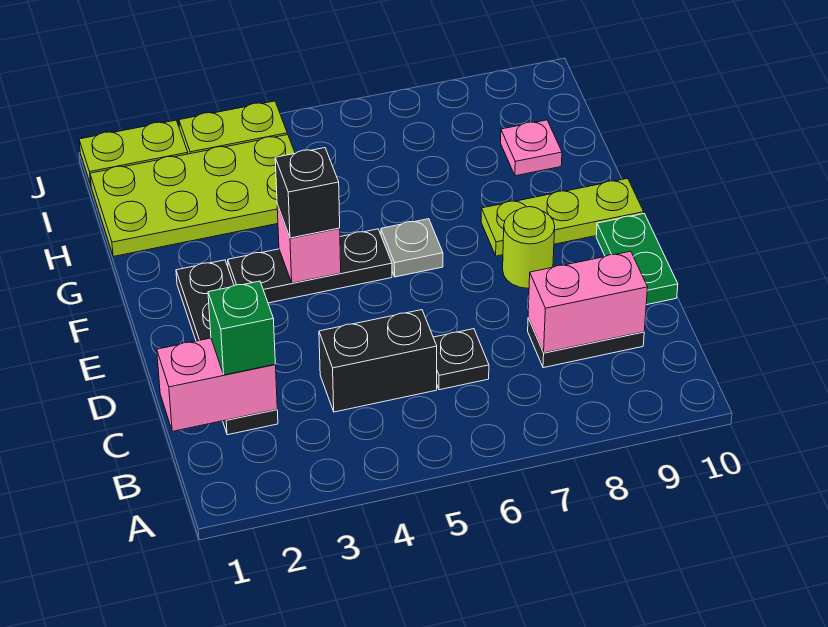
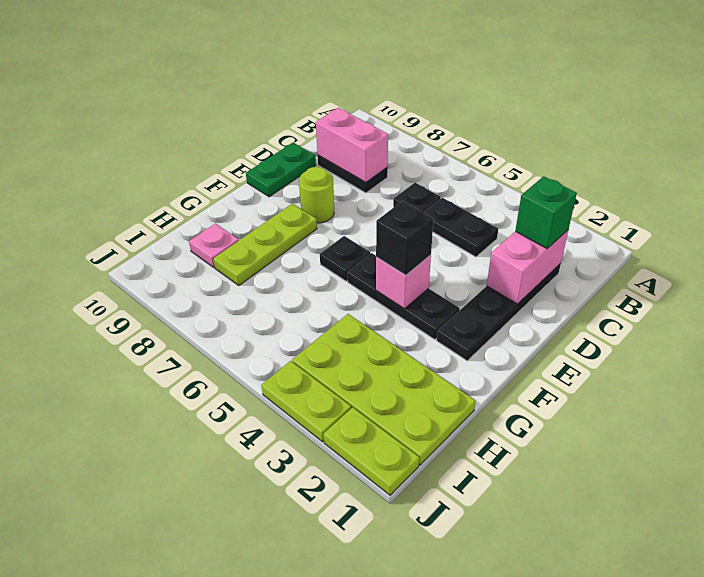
pink 1x2 brick [157,338,277,431] -> pink 1x2 brick turned to [487,230,568,304]
black 1x2 brick [319,310,437,412] -> black 1x2 plate [423,197,498,257]
grey 1x1 plate [381,219,443,277] -> black 1x1 plate [320,236,370,281]
lime 1x3 plate [481,178,644,256] -> lime 1x3 plate turned to [213,204,317,285]

